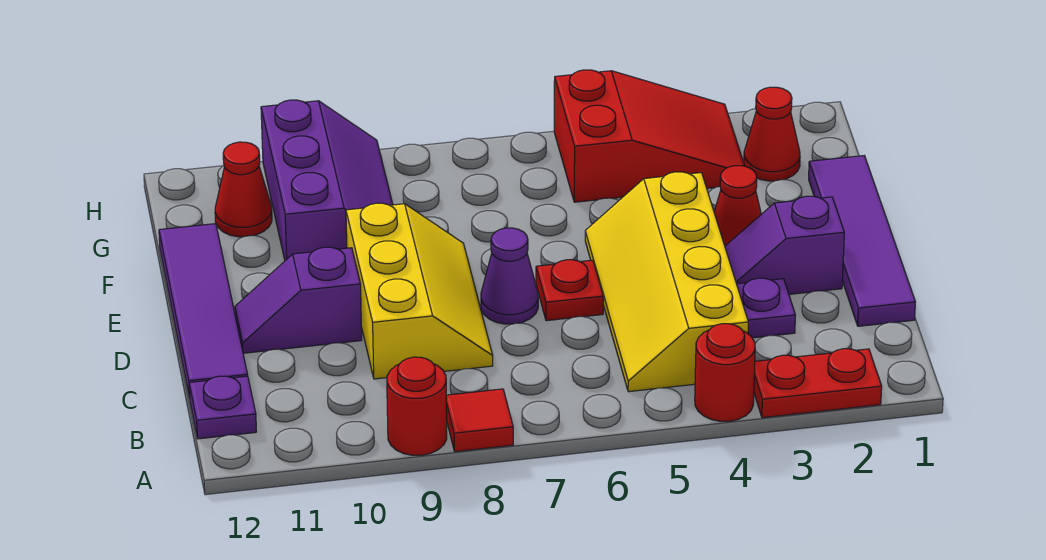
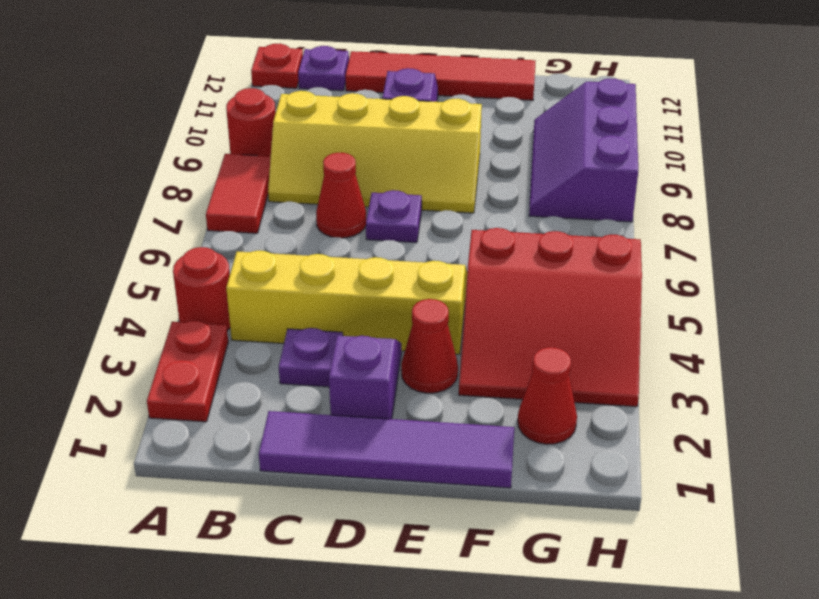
red 1x1 tile [446,389,513,452] -> red 1x2 tile [206,154,271,233]
yellow 2x3 slope [346,203,493,379] -> yellow 2x4 slope [268,91,482,213]
purple 1x4 tile [159,224,248,398] -> red 1x4 tile [345,51,536,100]
red 1x1 plate [536,260,603,321] -> red 1x1 plate moved to [251,44,303,88]
purple 1x1 cone [481,228,538,324] -> purple 1x1 plate [366,190,422,243]
purple 2x3 slope [261,100,393,260] -> purple 2x3 slope turned to [529,78,638,222]
red 2x3 slope [554,70,745,202] -> red 3x3 slope [459,228,642,407]
red 1x1 cone [215,142,272,237] -> red 1x1 cone moved to [316,153,366,238]

